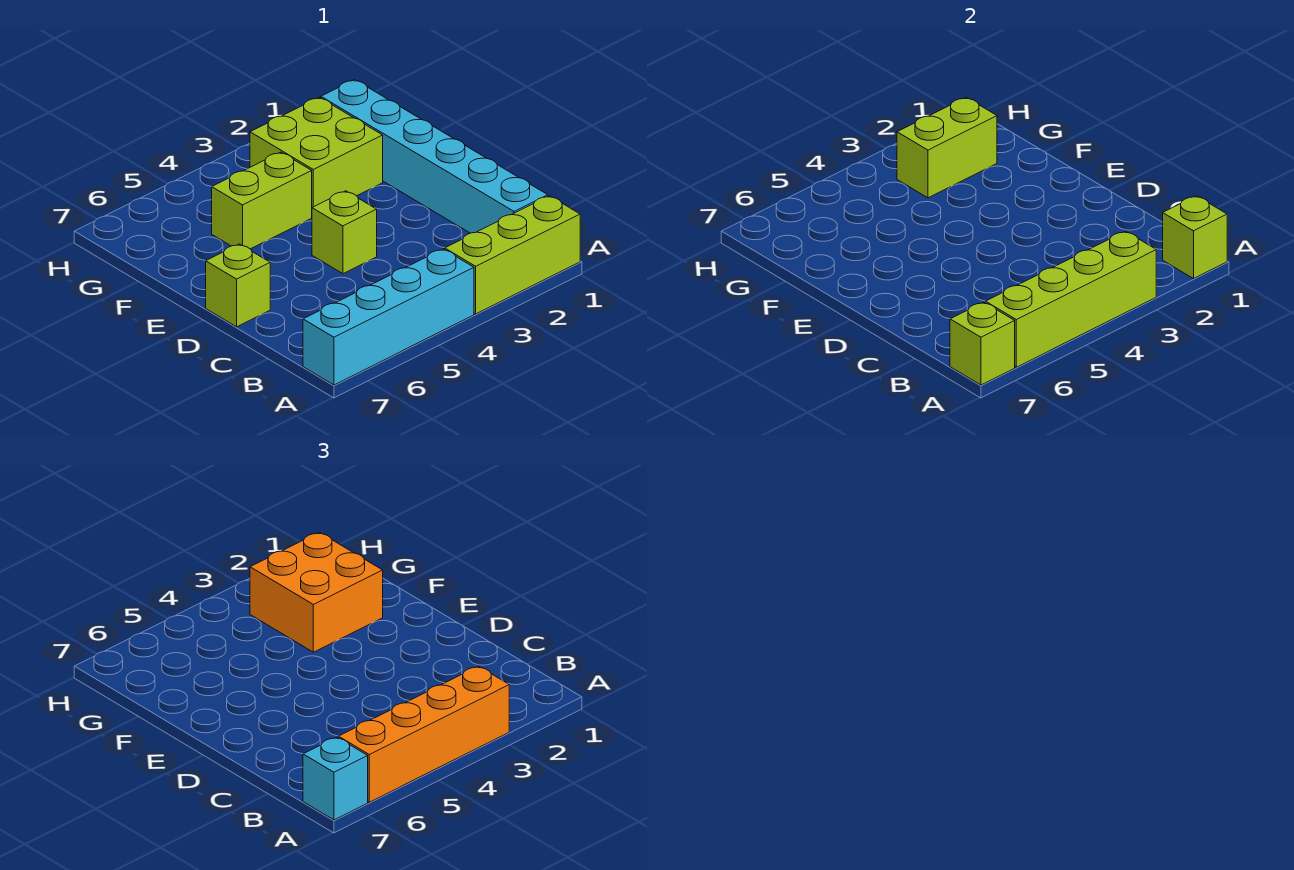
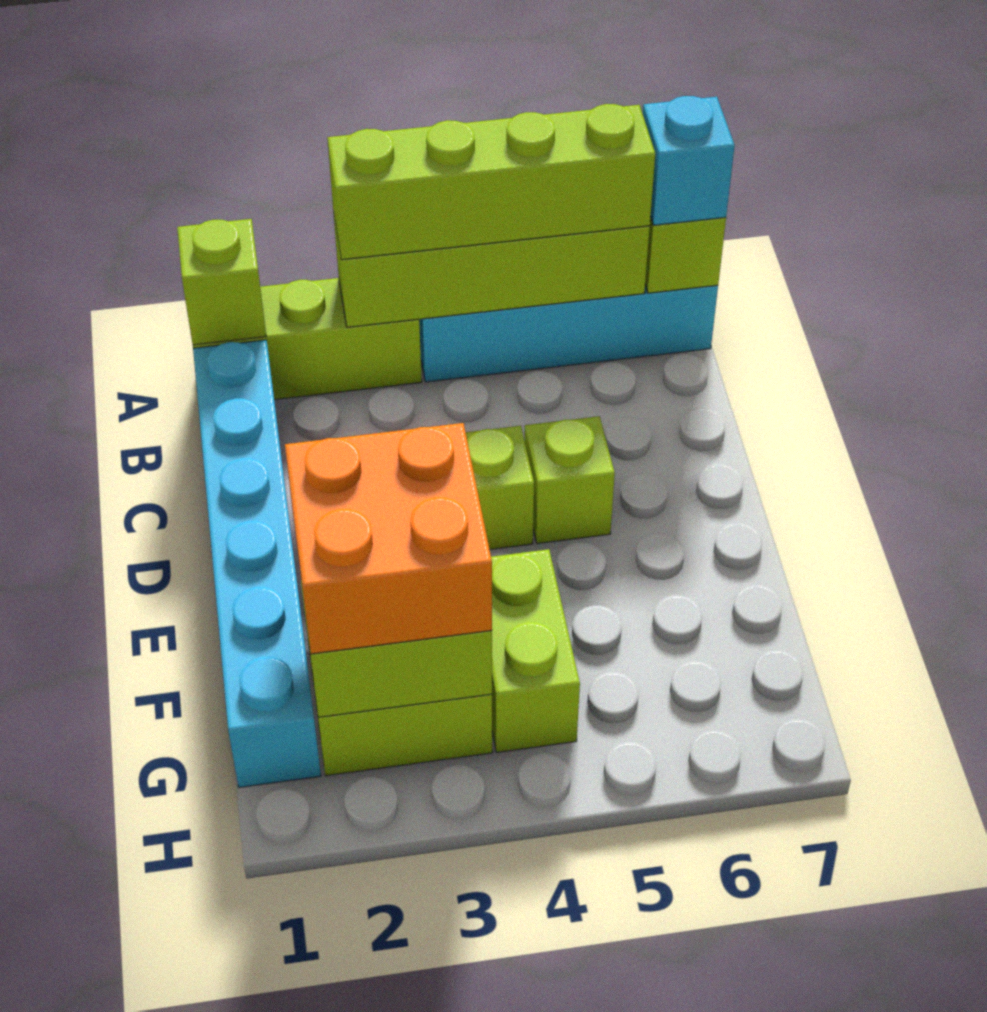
orange 1x4 brick [338,666,509,802] -> lime 1x4 brick [327,104,655,260]
lime 1x1 brick [206,244,270,327] -> lime 1x1 brick moved to [525,416,615,543]
lime 1x2 brick [212,152,312,249] -> lime 1x2 brick turned to [491,549,580,752]

